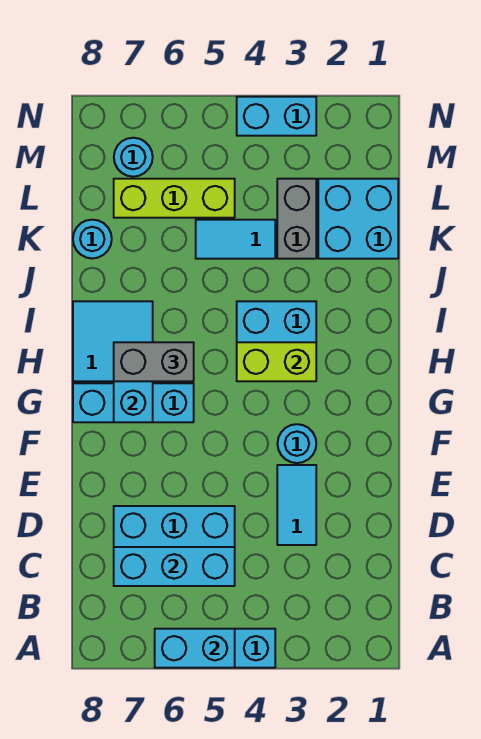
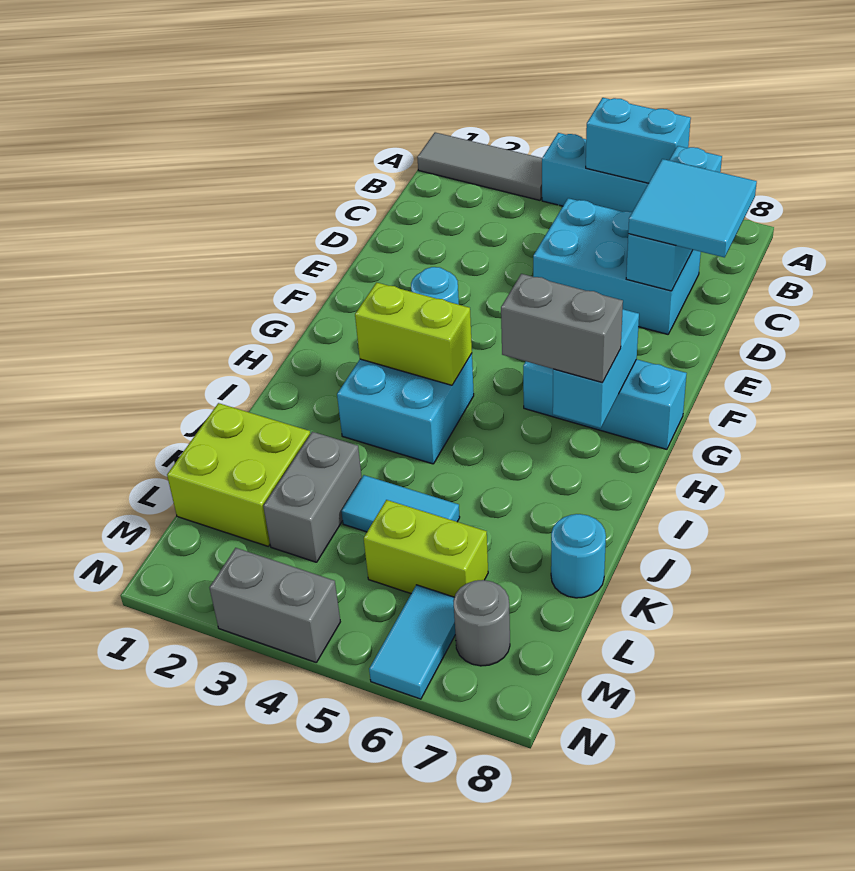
none -> grey 1x3 tile [417,132,542,200]
cyan 1x3 brick [114,547,235,586] -> cyan 1x3 brick turned to [626,146,722,291]
cyan 1x2 tile [277,465,316,545] -> cyan 1x2 tile moved to [369,585,455,699]
cyan 2x2 tile [73,301,153,381] -> cyan 2x2 tile moved to [628,159,757,257]
cyan 2x2 brick [318,179,398,259] -> lime 2x2 brick [167,403,310,546]
lime 1x3 brick [114,179,235,218] -> lime 1x2 brick [364,500,488,597]
cyan 1x1 round brick [114,138,153,177] -> grey 1x1 round brick [453,580,510,666]
cyan 1x2 brick [237,97,316,136] -> grey 1x2 brick [209,548,340,662]

